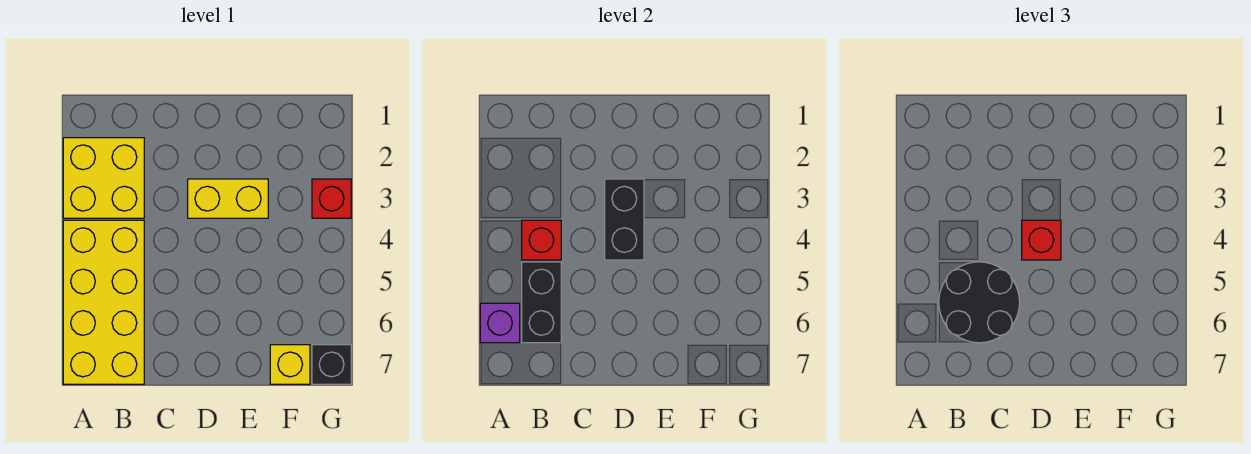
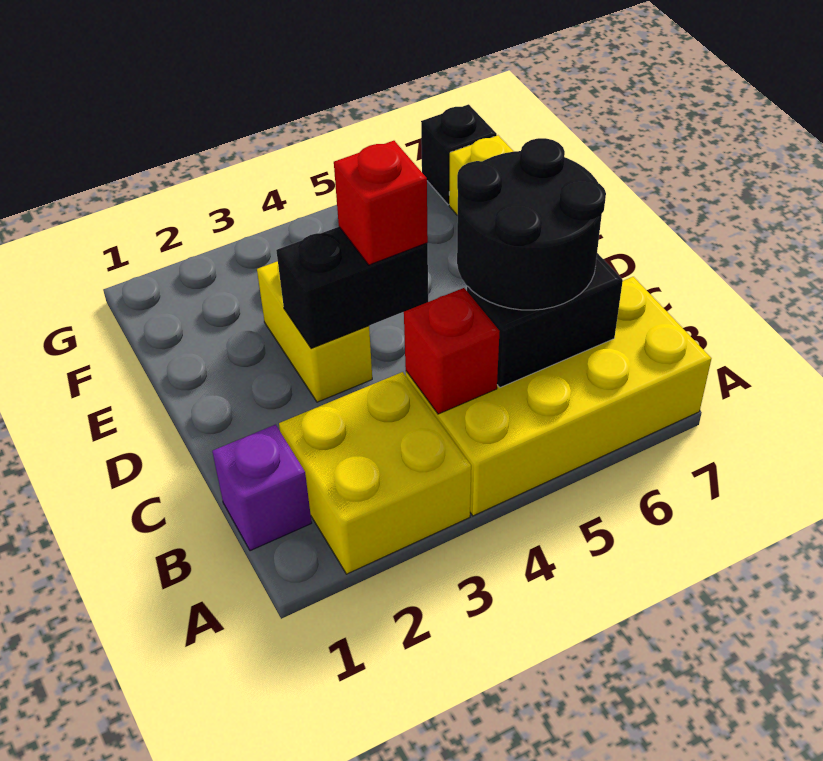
purple 1x1 brick [480,303,520,343] -> purple 1x1 brick moved to [212,425,312,551]
red 1x1 brick [312,179,351,218] -> none

